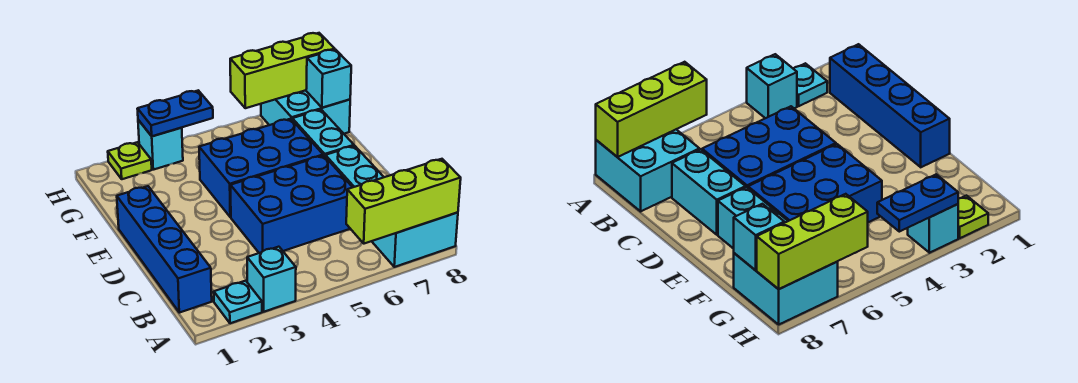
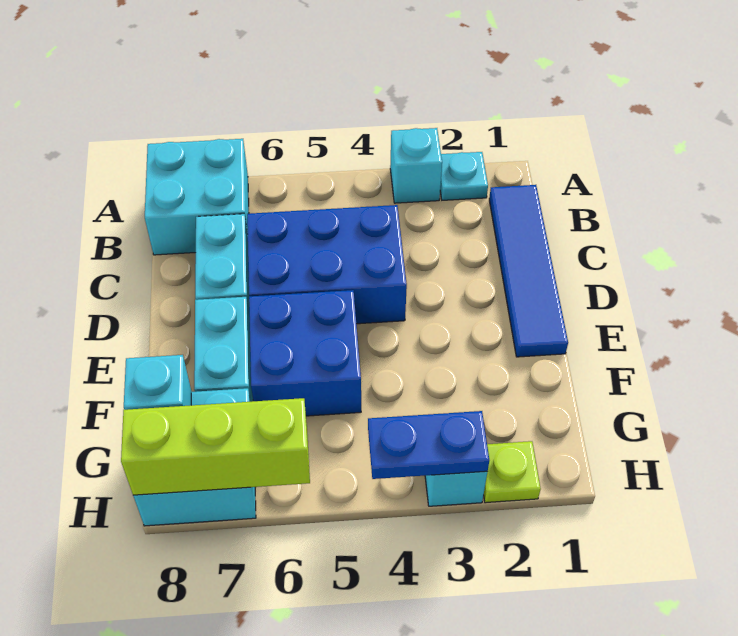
lime 1x3 brick [346,159,461,244] -> none
blue 1x4 brick [117,186,212,313] -> blue 1x4 tile [489,185,568,357]
blue 2x3 brick [199,119,323,217] -> blue 2x2 brick [249,290,361,416]

